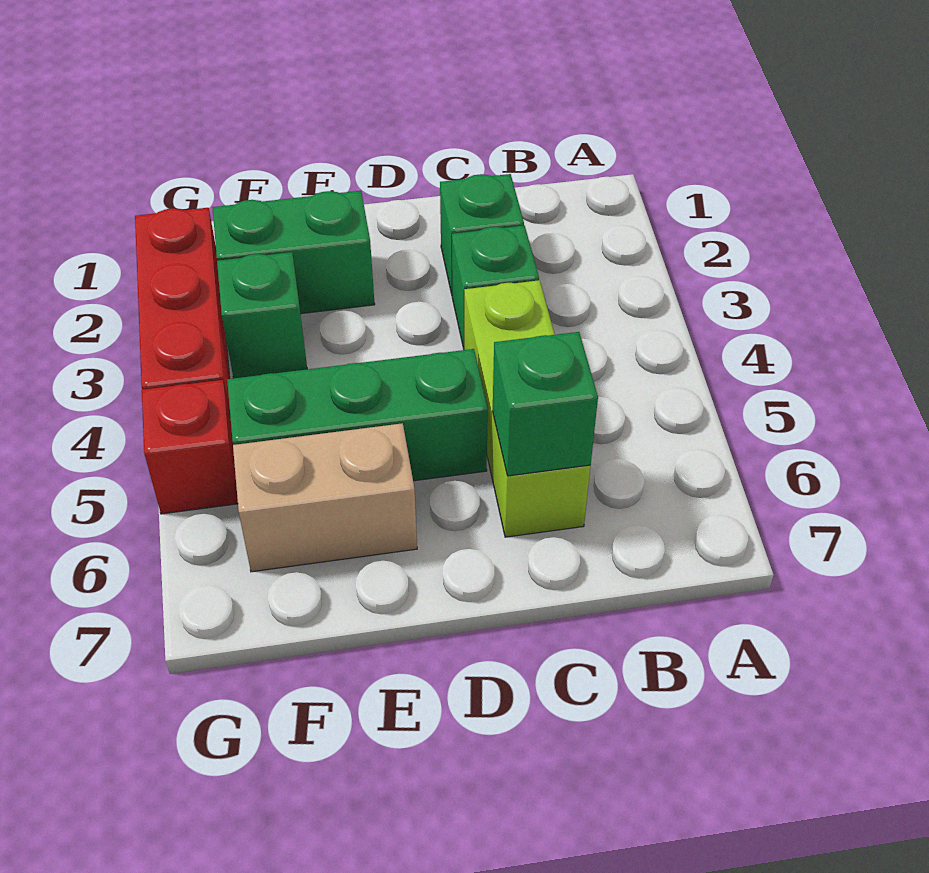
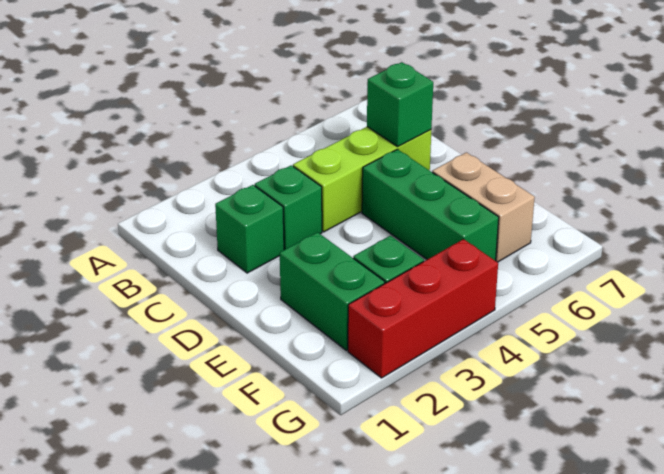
red 1x1 brick [142,380,238,514] -> none

